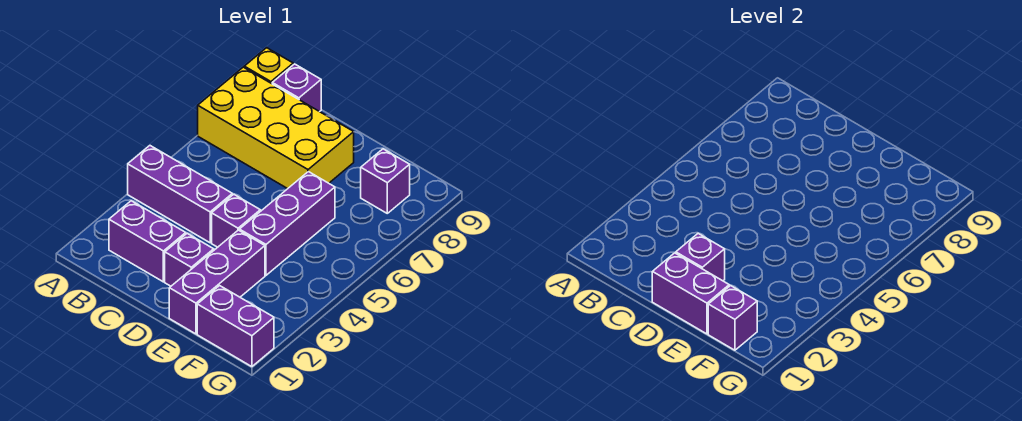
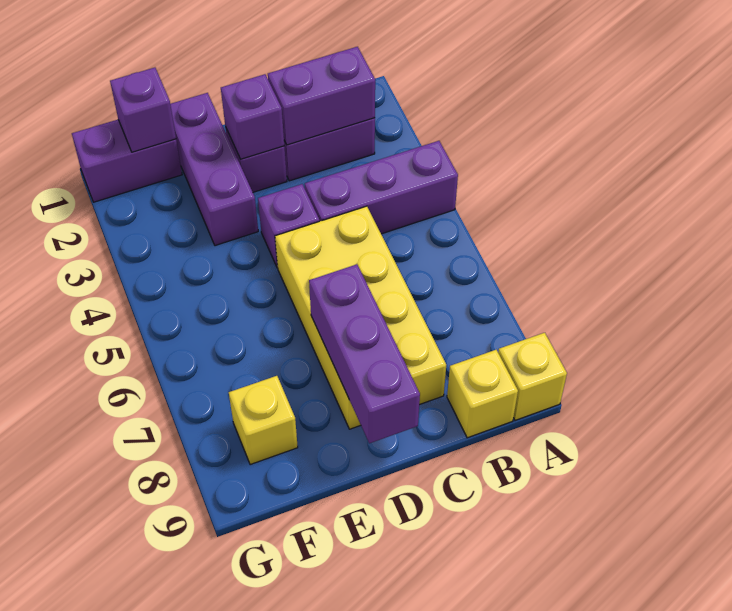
yellow 2x4 brick [198,67,354,189] -> yellow 2x4 brick turned to [275,206,446,429]
purple 1x1 brick [272,64,321,112] -> yellow 1x1 brick [447,350,518,438]
purple 1x2 brick [652,253,729,334] -> purple 1x2 brick moved to [268,47,375,145]
purple 1x3 brick [239,172,335,275] -> purple 1x3 brick moved to [309,264,420,443]
purple 1x1 brick [361,149,410,213] -> yellow 1x1 brick [229,376,298,465]

